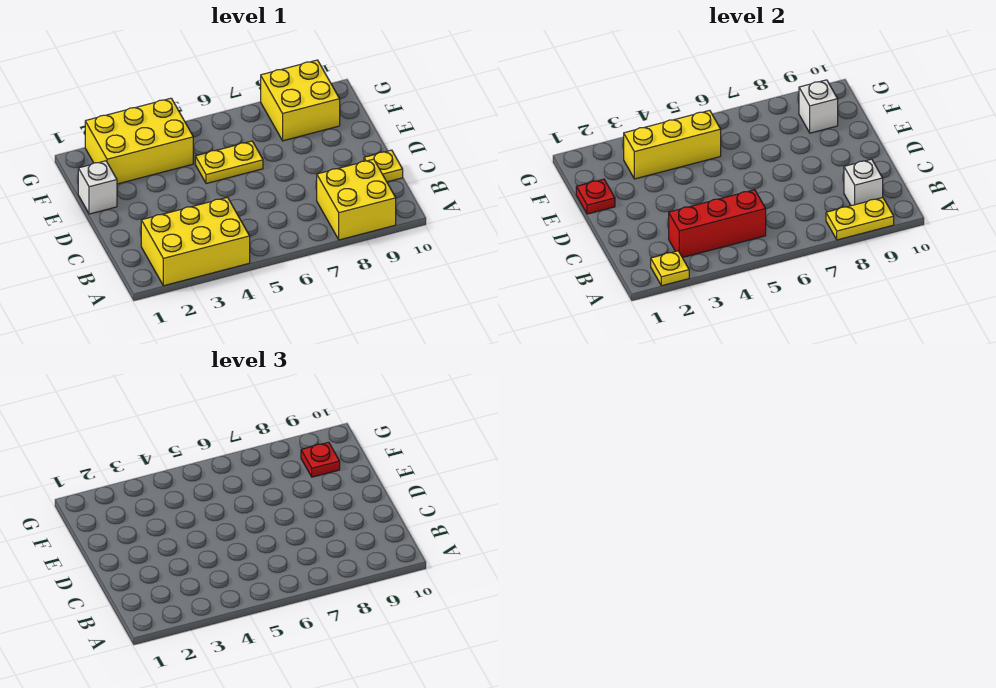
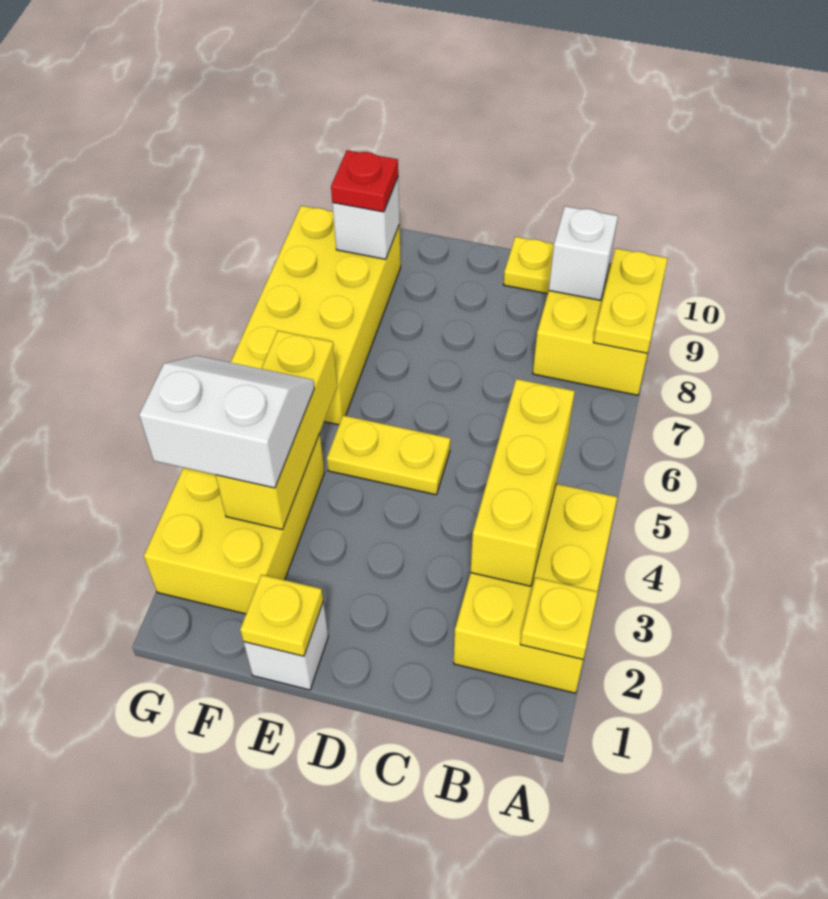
red 1x3 brick [669,190,766,258] -> yellow 1x3 brick [470,379,575,586]
red 1x1 plate [576,179,615,214] -> yellow 1x1 plate [240,575,323,656]
yellow 1x2 plate [195,141,263,184] -> yellow 1x2 plate turned to [327,415,450,495]
none -> white 2x2 slope [139,356,314,488]
yellow 2x2 brick [261,60,340,141] -> yellow 2x4 brick [231,206,401,425]

